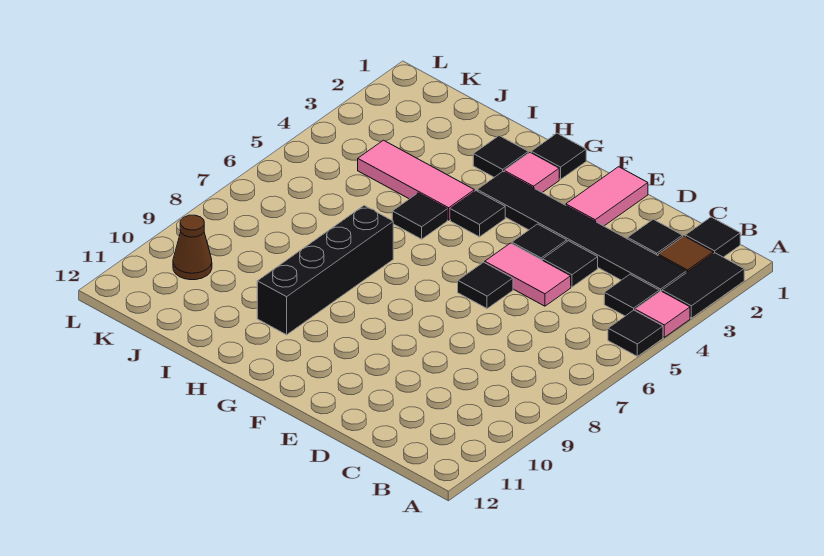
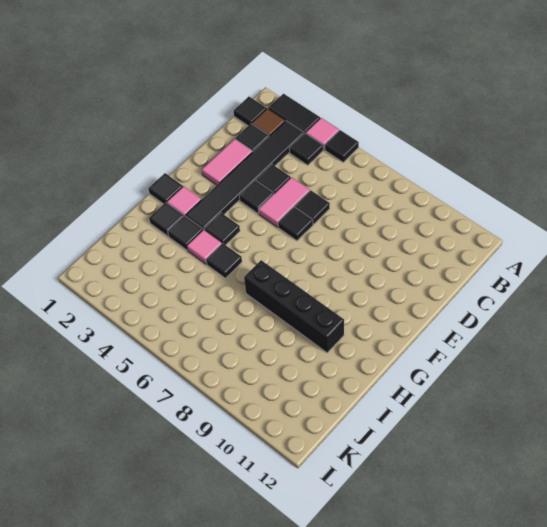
none -> black 1x1 tile [295,191,330,224]
pink 1x2 tile [566,167,648,226] -> pink 1x2 tile turned to [202,139,252,185]
none -> black 1x1 tile [168,216,203,250]
pink 1x3 tile [358,140,474,220] -> pink 1x1 tile [187,229,222,264]
brown 1x1 cone [173,215,212,280] -> none

